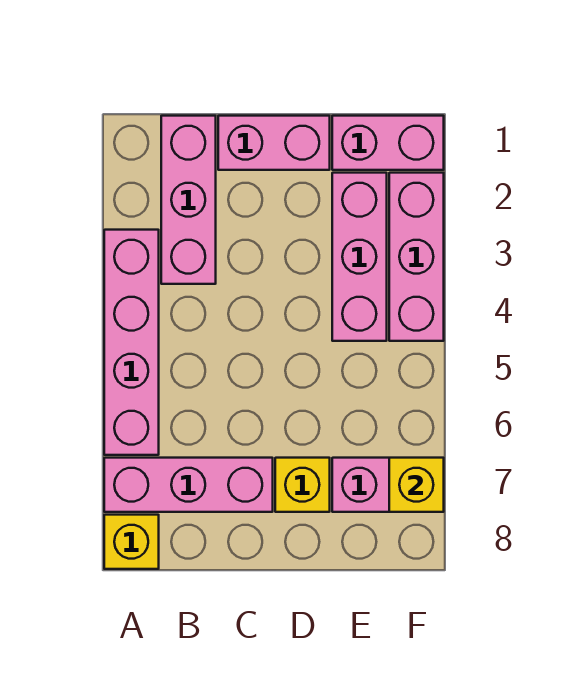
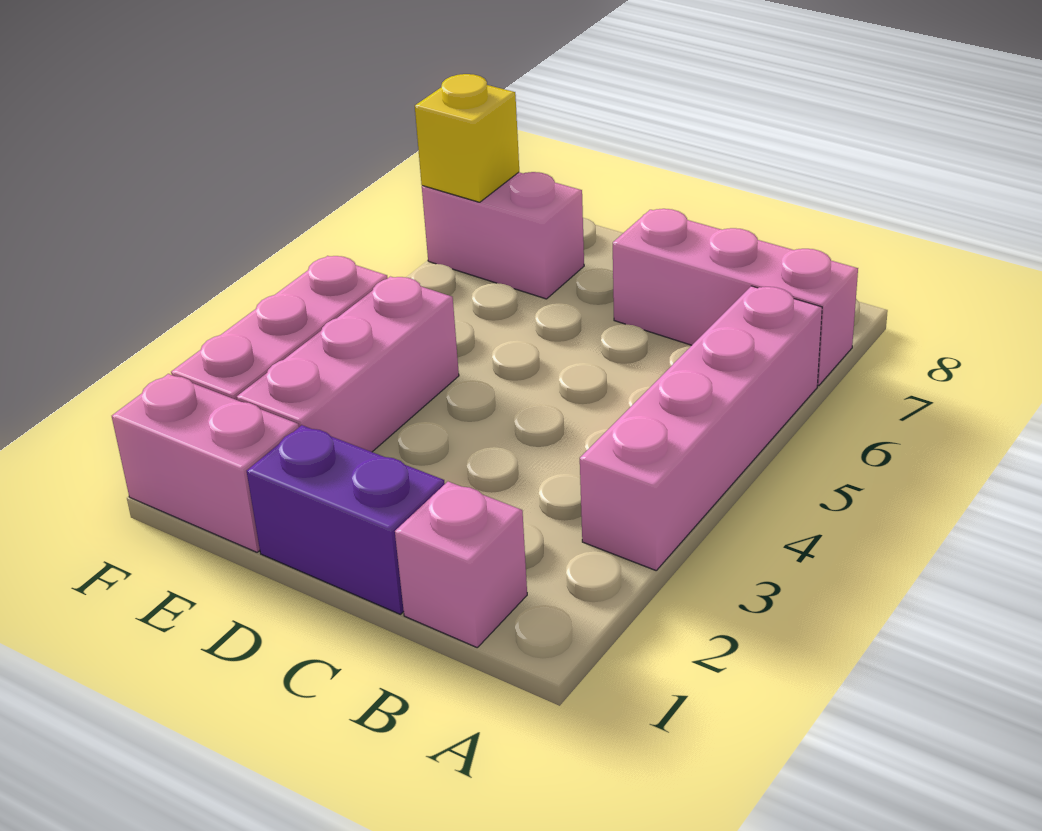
yellow 1x1 brick [104,515,159,569] -> none
pink 1x3 brick [161,116,216,284] -> pink 1x1 brick [395,482,527,647]
pink 1x2 brick [218,116,330,170] -> purple 1x2 brick [247,425,445,614]
yellow 1x1 brick [275,458,330,512] -> none

